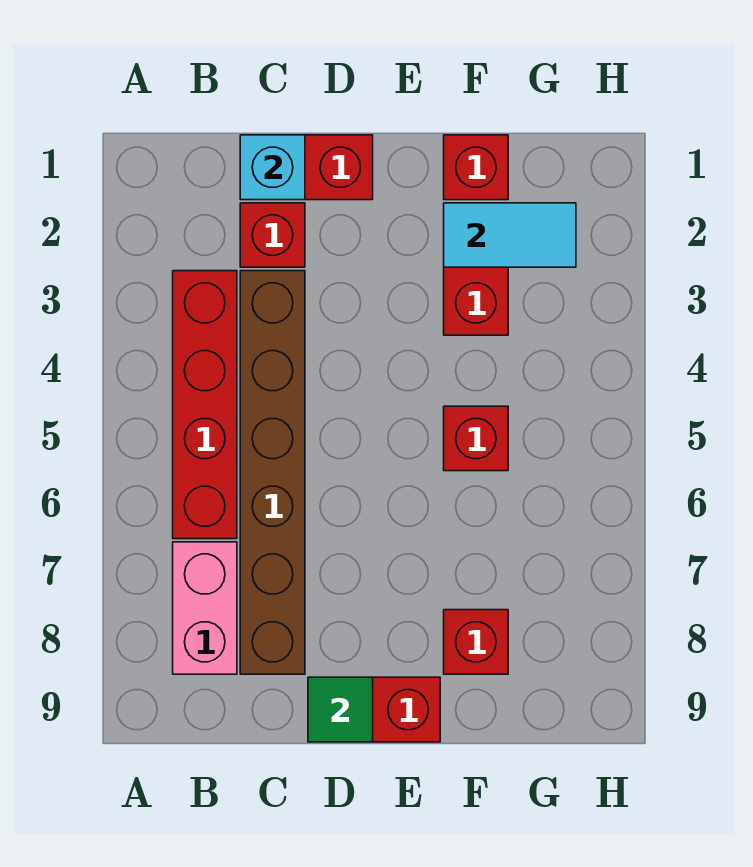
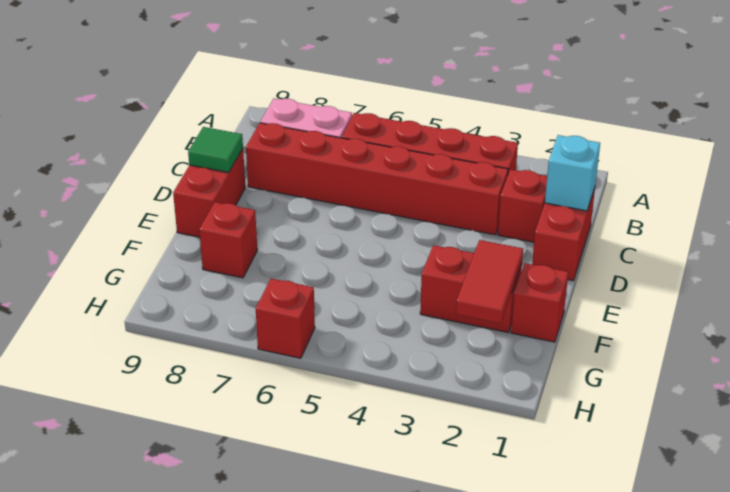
brown 1x6 brick [240,271,305,674] -> red 1x6 brick [246,123,508,235]
cyan 1x2 tile [444,203,576,267] -> red 1x2 tile [456,240,523,323]
red 1x1 brick [444,406,508,471] -> red 1x1 brick moved to [256,279,315,358]

